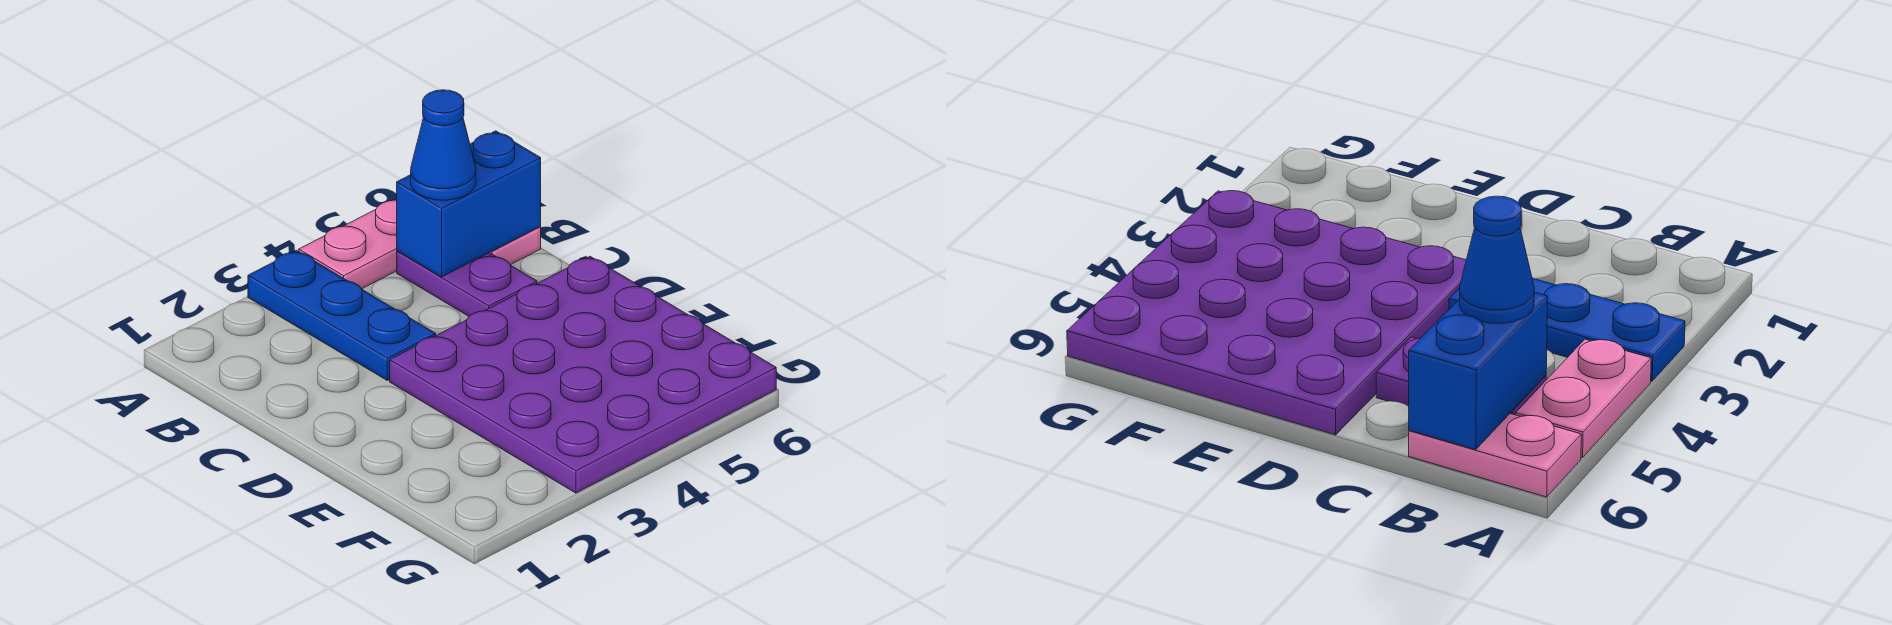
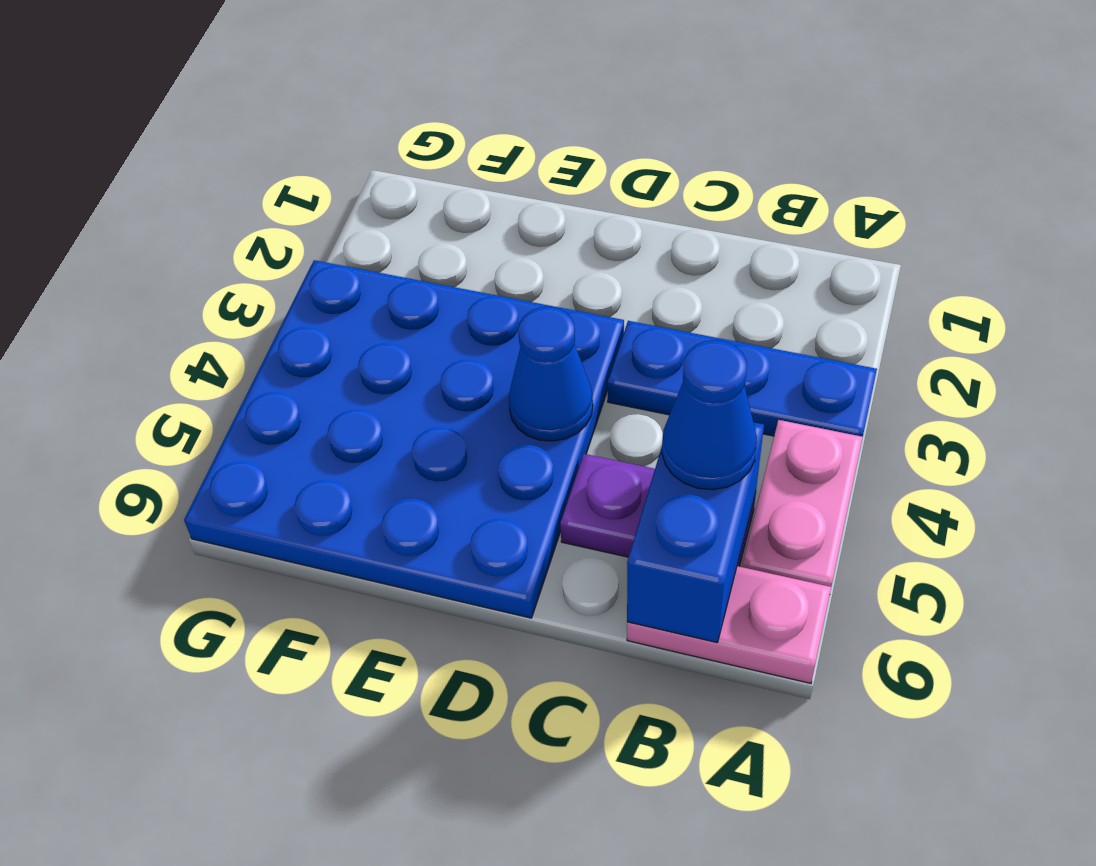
purple 4x4 plate [390,257,776,493] -> blue 4x4 plate [184,260,624,618]
none -> blue 1x1 cone [509,307,593,441]

